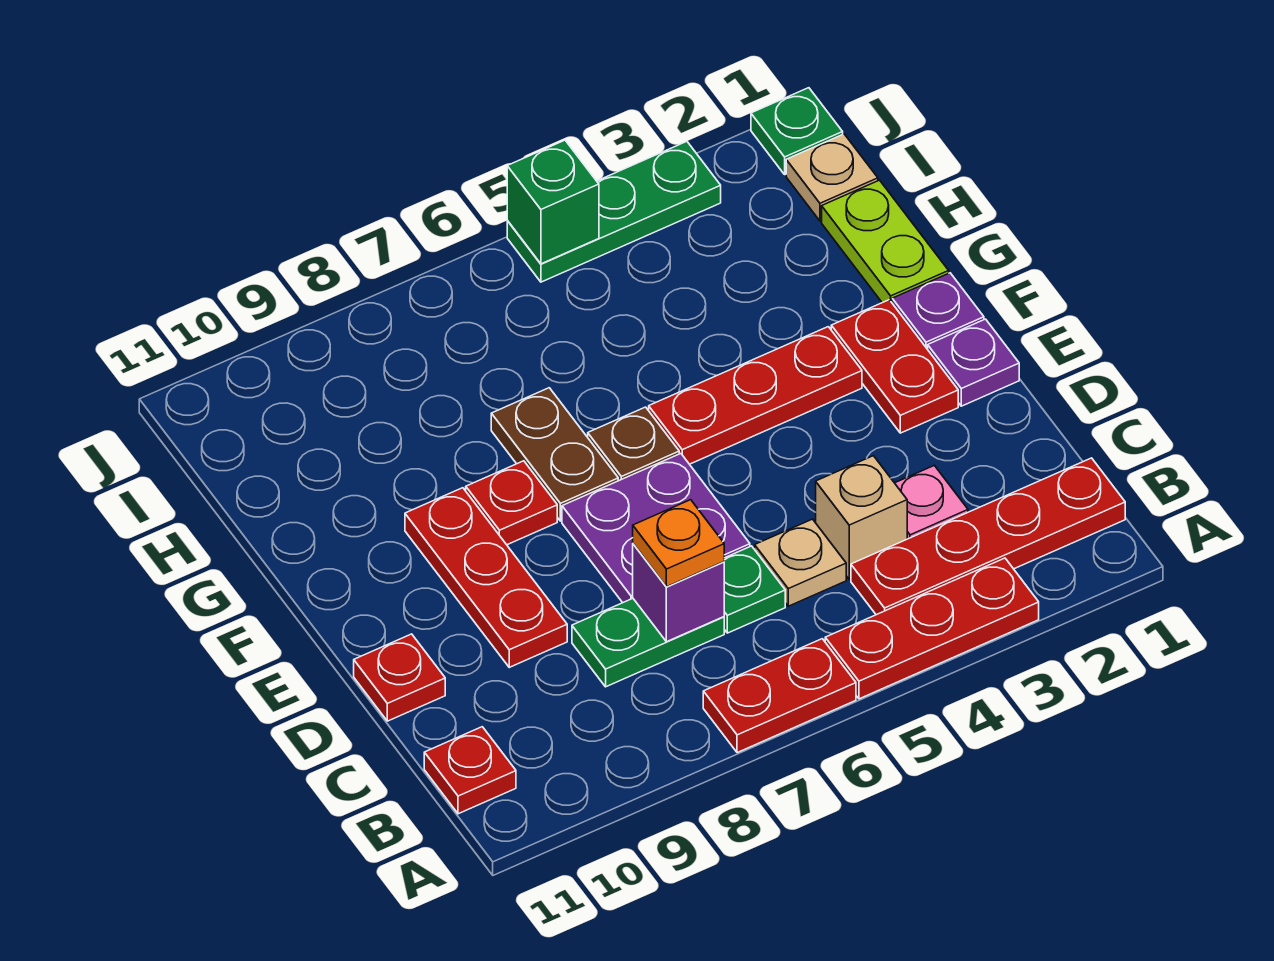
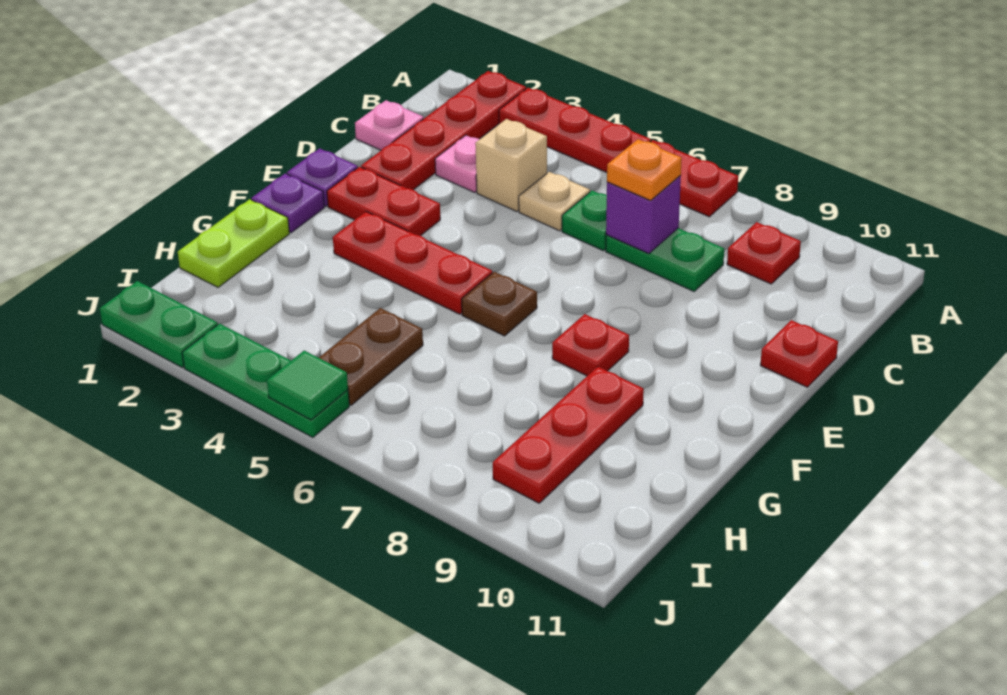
red 1x4 plate [851,458,1125,615] -> red 1x4 plate turned to [361,71,526,190]
red 1x1 plate [424,727,516,814] -> red 1x1 plate moved to [727,222,801,284]
none -> pink 1x1 plate [355,100,424,150]
purple 2x2 plate [562,454,750,603] -> none
red 1x3 plate [405,488,567,667] -> red 1x3 plate moved to [493,367,644,503]
red 1x2 plate [831,300,958,433] -> red 1x2 plate turned to [327,167,440,236]
brown 1x2 plate [491,388,618,521] -> brown 1x2 plate moved to [319,308,423,405]
tan 1x1 plate [786,134,878,221] -> none
green 1x1 plate [751,88,843,175] -> green 1x2 plate [100,281,218,368]
green 1x1 brick [507,140,599,264] -> green 1x1 tile [267,351,348,420]

